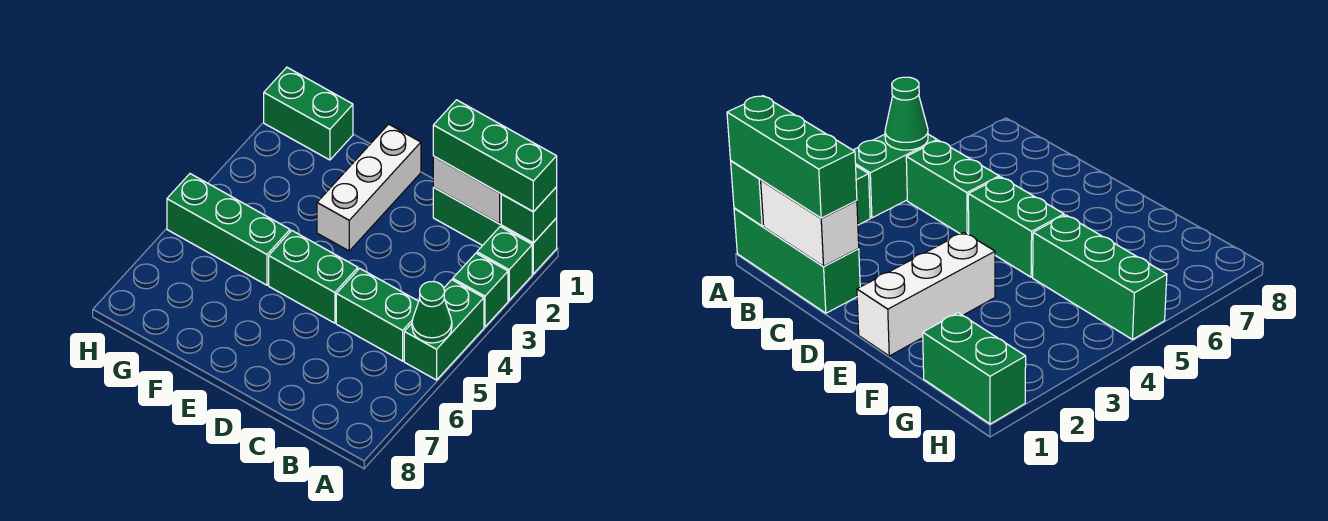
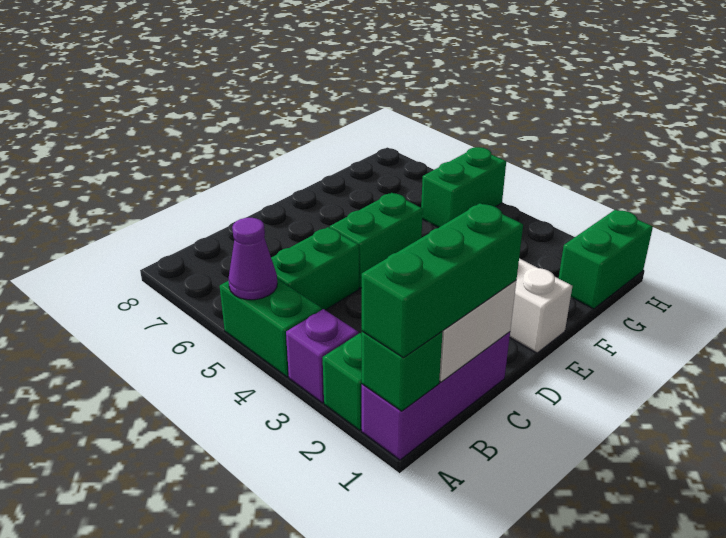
green 1x3 brick [433,187,557,274] -> purple 1x3 brick [362,332,510,460]
green 1x1 brick [453,253,508,327] -> purple 1x1 brick [286,309,358,403]
green 1x1 cone [412,282,452,343] -> purple 1x1 cone [228,218,277,300]
green 1x3 brick [167,174,290,285] -> green 1x2 brick [421,147,506,228]

